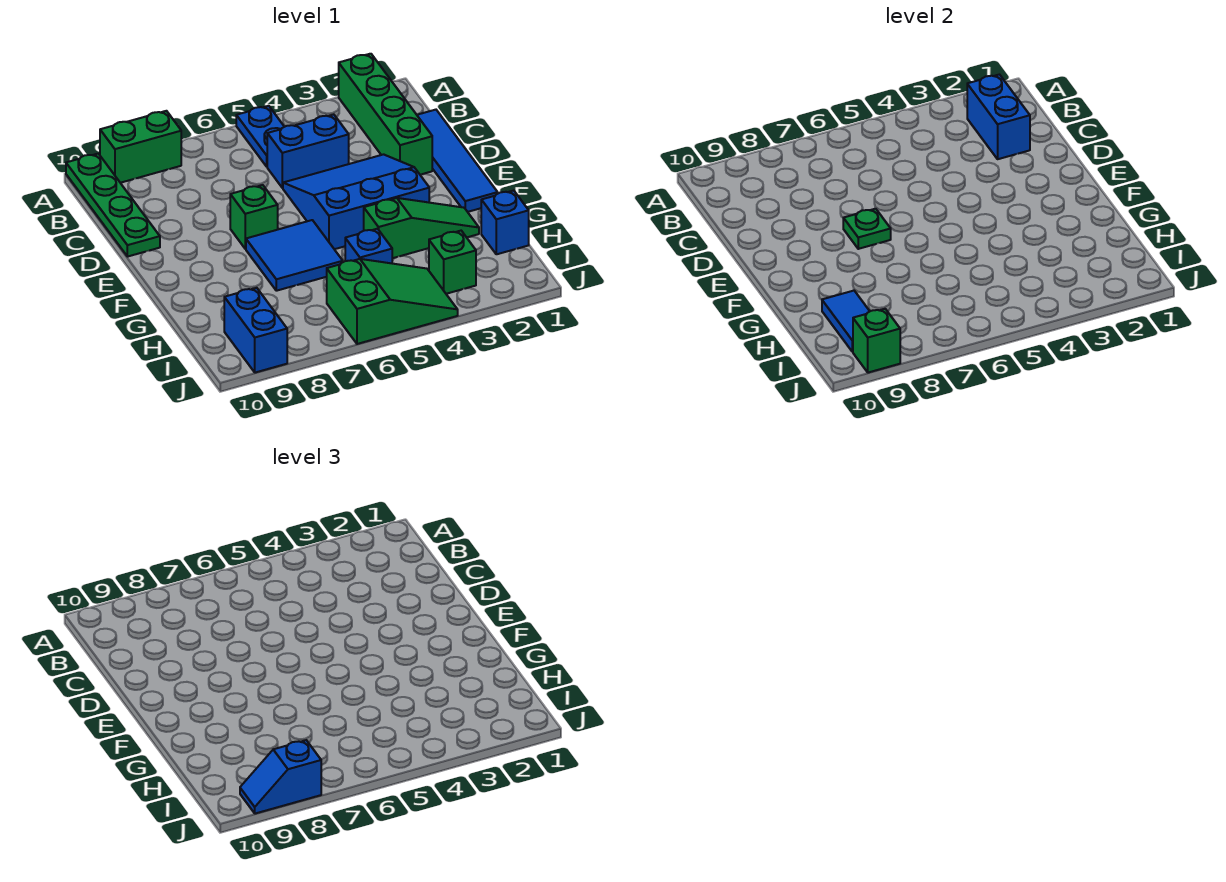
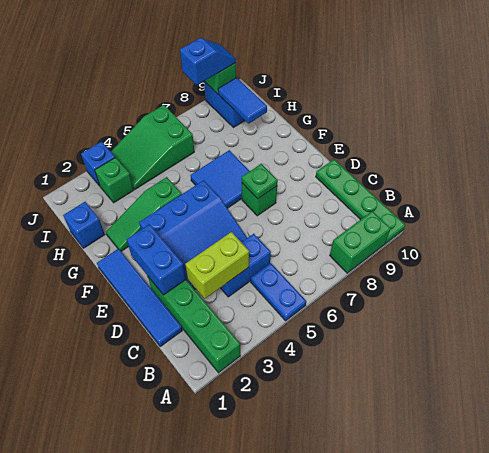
blue 1x2 brick [967,75,1030,159] -> blue 1x2 brick moved to [126,224,186,295]
none -> lime 1x2 brick [185,232,249,299]
blue 1x1 brick [345,229,392,263] -> blue 1x1 brick moved to [81,142,115,186]

